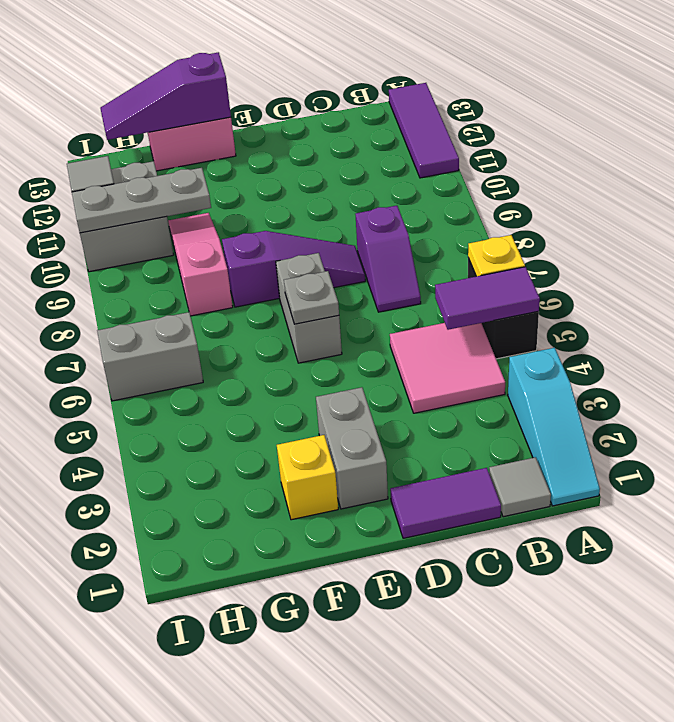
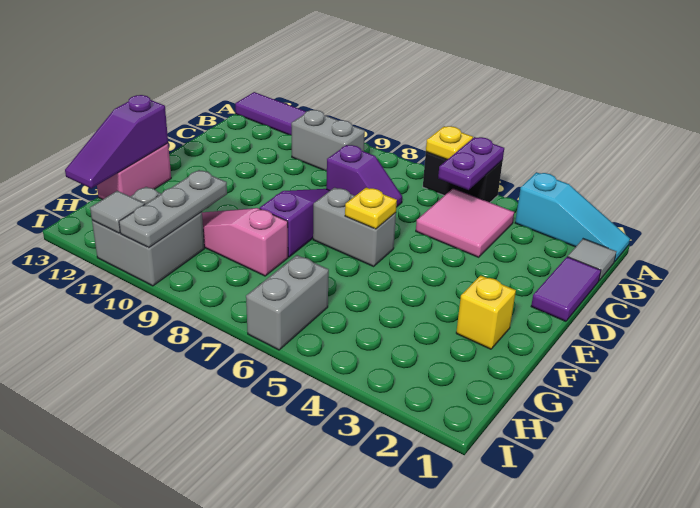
purple 1x2 tile [435,267,540,330] -> purple 1x2 plate [438,137,504,190]
grey 1x2 brick [316,387,388,509] -> grey 1x2 brick moved to [291,110,365,171]
grey 1x1 plate [284,271,339,324] -> yellow 1x1 plate [345,187,397,229]

